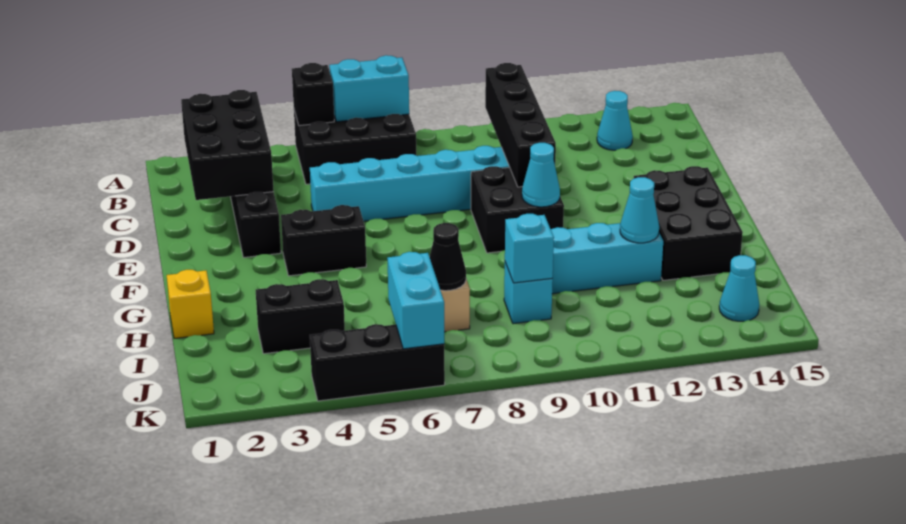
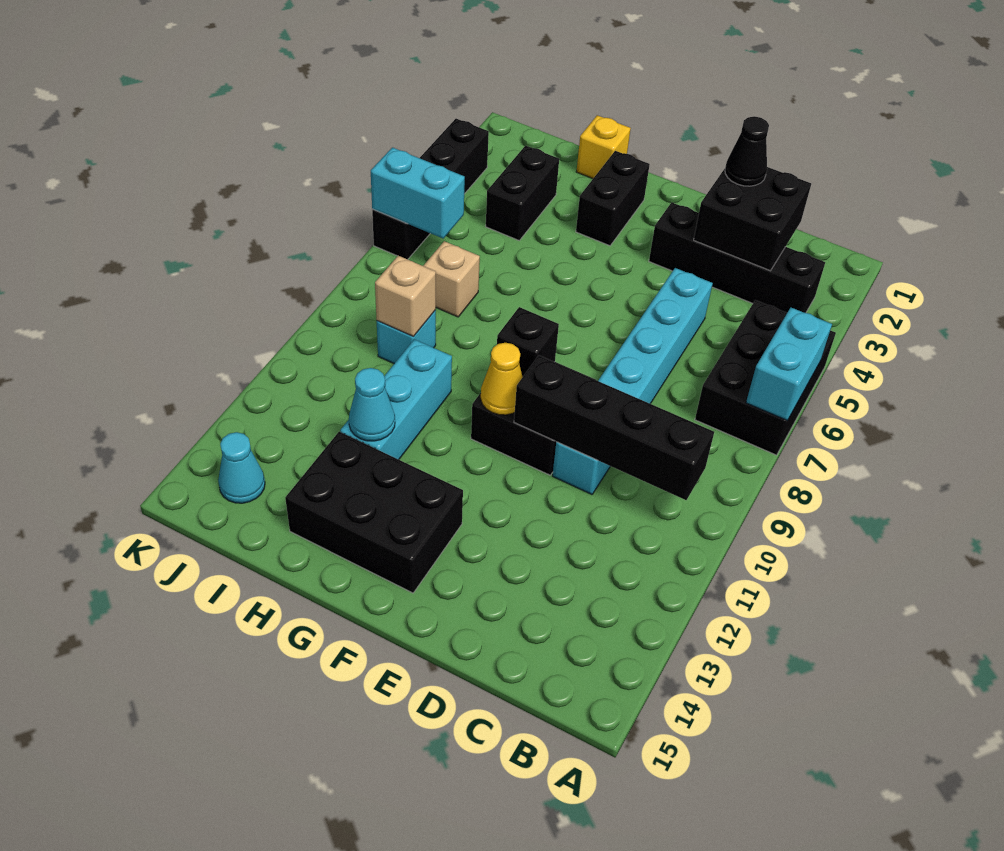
black 1x1 brick [292,63,334,126] -> black 1x1 brick moved to [497,307,559,377]
black 2x3 brick [181,90,274,200] -> black 2x2 brick [694,167,811,271]
cyan 1x1 cone [597,91,633,150] -> none
black 1x2 brick [281,205,366,276] -> black 1x2 brick moved to [576,151,650,246]
cyan 1x1 cone [522,143,560,207] -> yellow 1x1 cone [481,343,522,415]
black 1x1 cone [430,223,466,291] -> black 1x1 cone moved to [725,116,769,186]
cyan 1x1 brick [505,214,554,283] -> tan 1x1 brick [375,256,436,336]
black 1x3 brick [310,324,445,401] -> black 1x4 brick [372,119,489,259]

